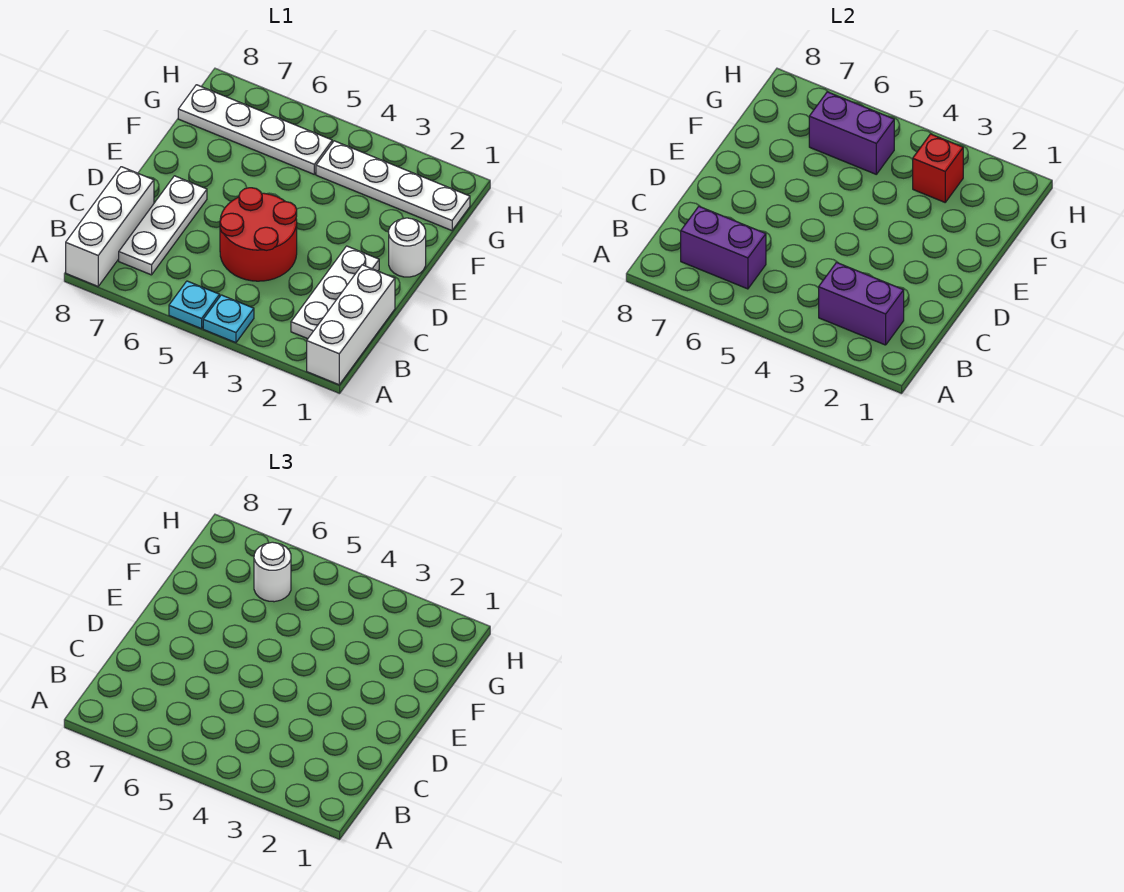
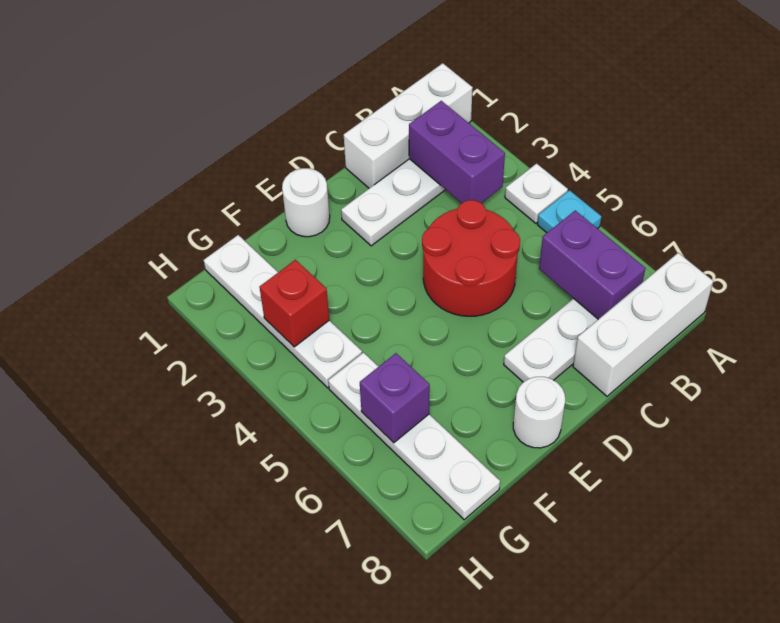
cyan 1x1 plate [203,295,254,343] -> white 1x1 plate [505,164,568,223]
purple 1x2 brick [809,92,894,174] -> purple 1x1 brick [360,353,430,443]
white 1x1 round brick [254,542,291,602] -> white 1x1 round brick moved to [513,377,565,448]

